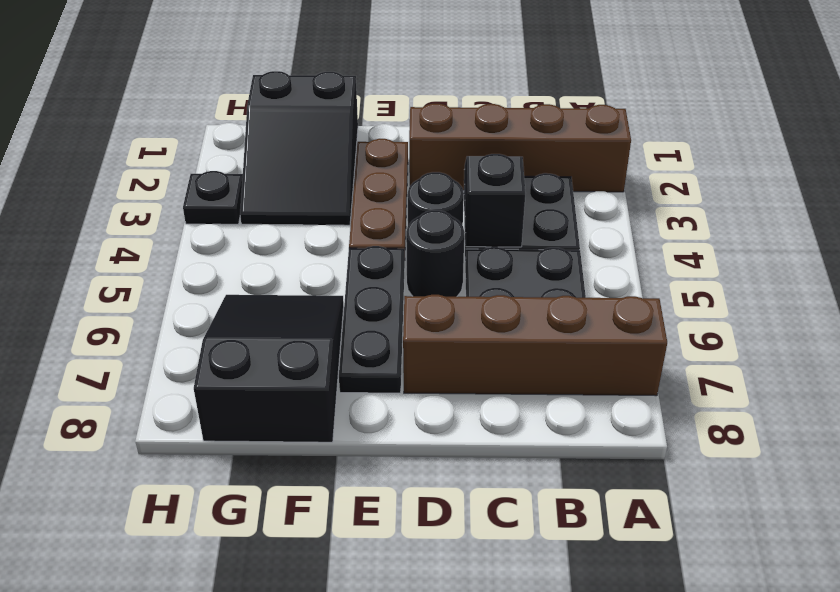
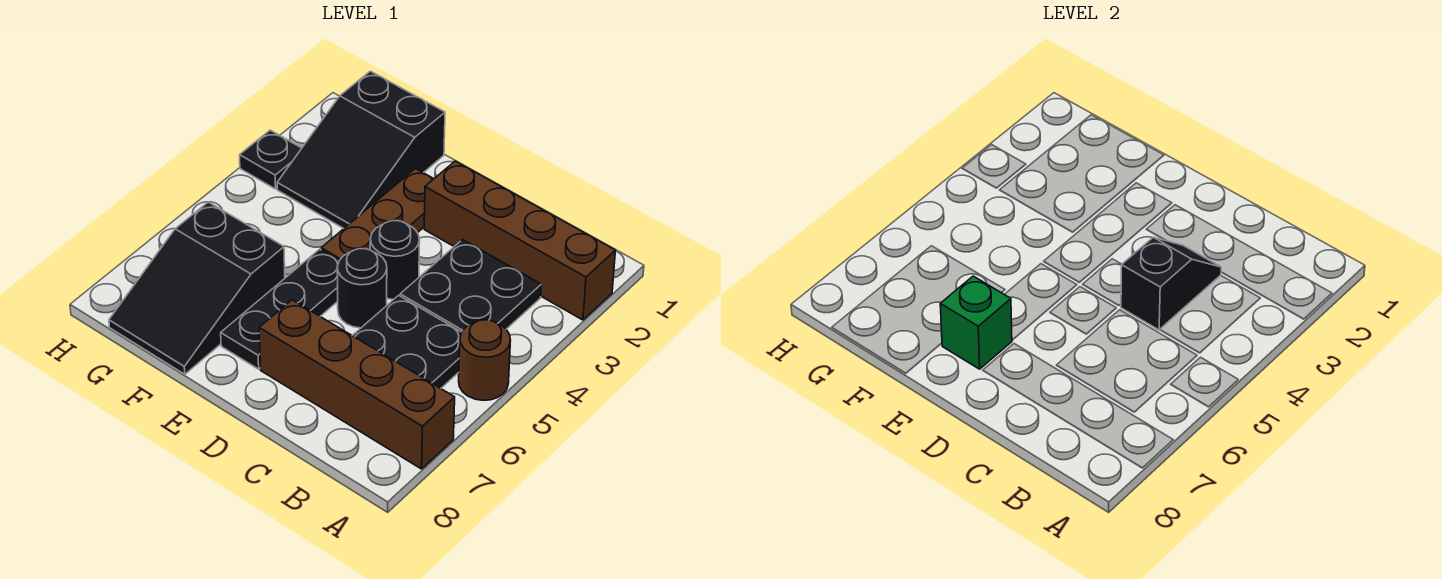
none -> brown 1x1 round brick [459,320,511,400]
none -> green 1x1 brick [940,276,1012,369]
black 2x3 slope [194,295,344,442] -> black 2x3 slope turned to [109,202,285,374]

